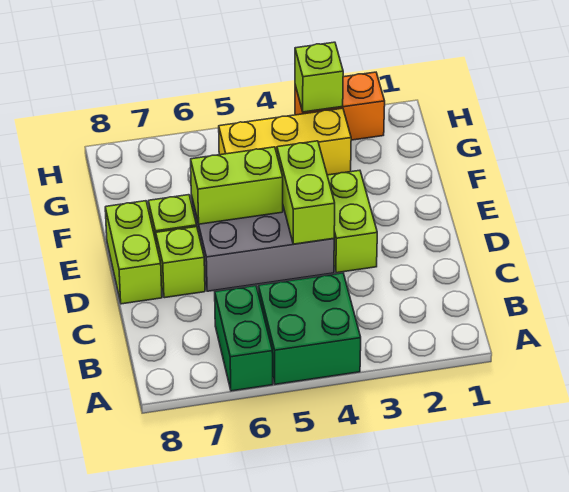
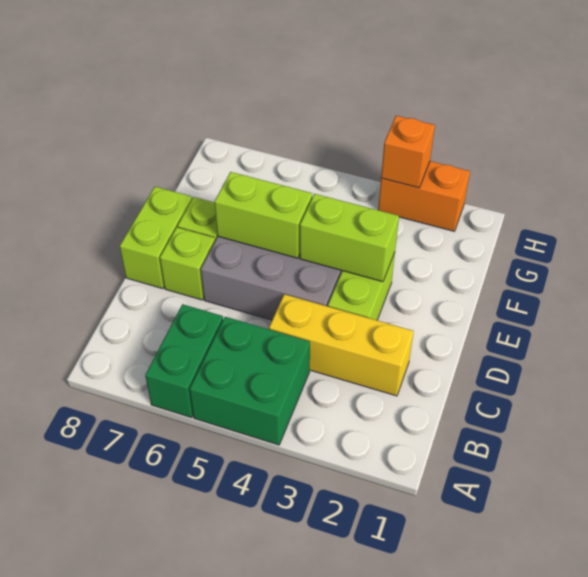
lime 1x2 brick [277,141,335,244] -> lime 1x2 brick turned to [300,194,399,282]
yellow 1x3 brick [219,108,351,175] -> yellow 1x3 brick moved to [269,294,414,396]
lime 1x1 brick [295,42,343,112] -> orange 1x1 brick [381,116,435,188]

